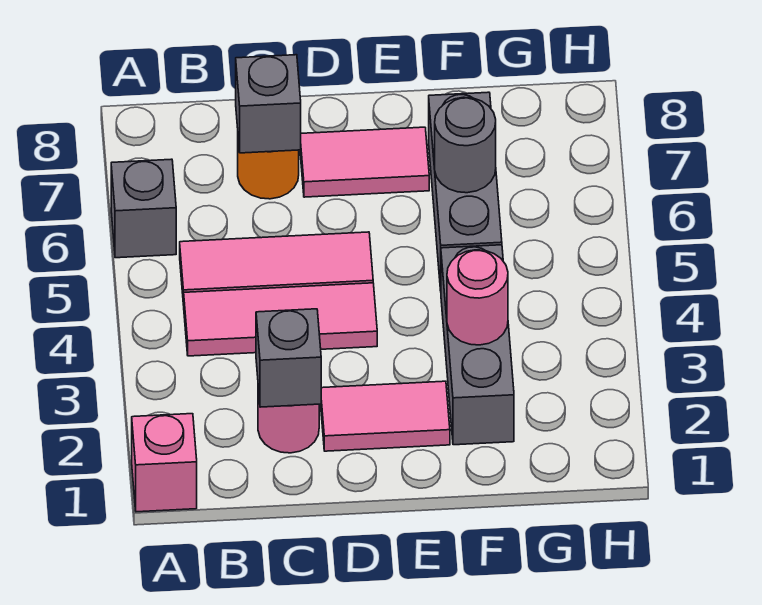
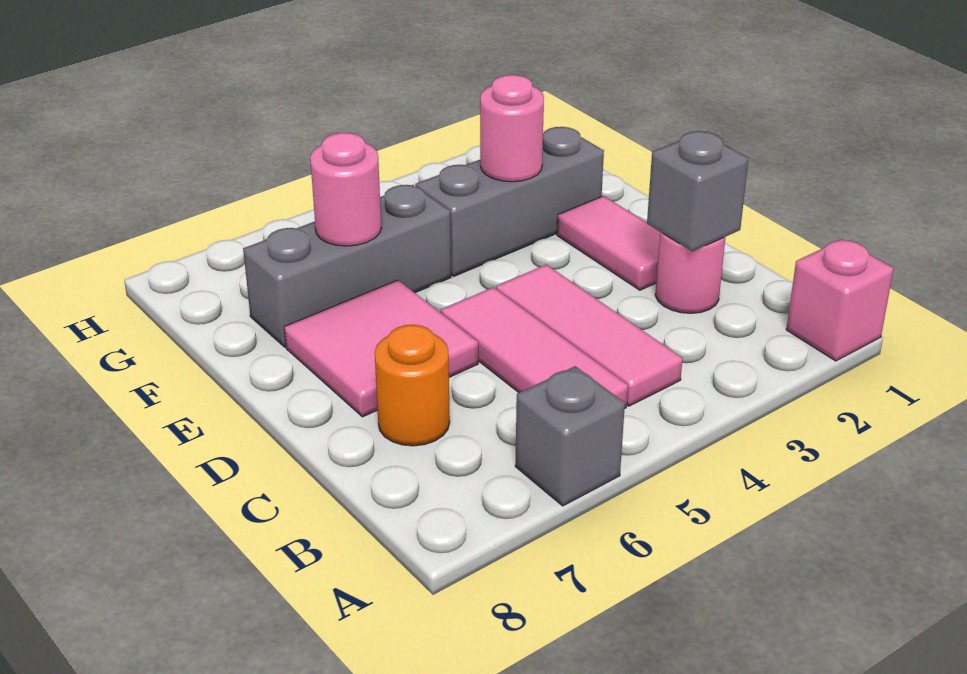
grey 1x1 brick [236,55,301,153] -> none
pink 1x2 tile [300,127,429,197] -> pink 2x2 tile [284,280,478,417]
grey 1x1 round brick [435,97,496,193] -> pink 1x1 round brick [310,133,381,246]

